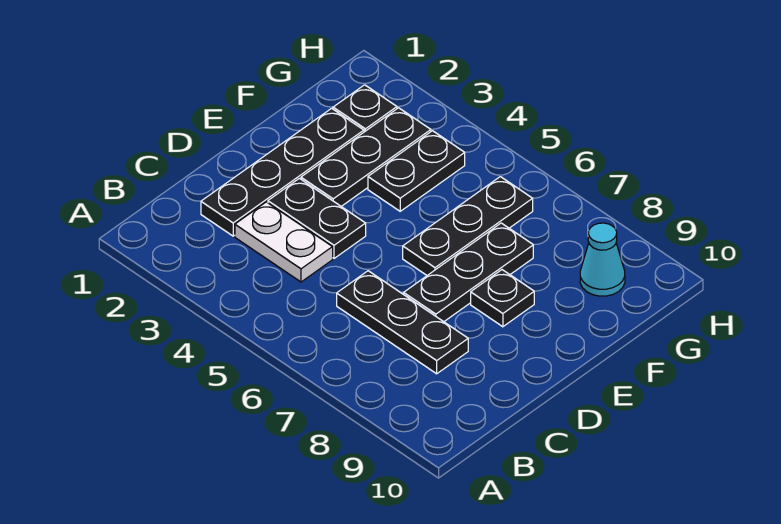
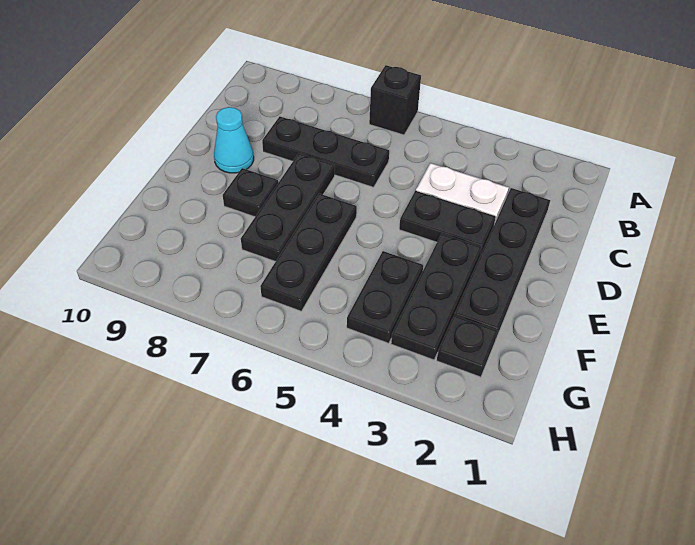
none -> black 1x1 brick [369,65,421,135]
cyan 1x1 cone [580,223,625,296] -> cyan 1x1 cone moved to [214,107,254,173]

